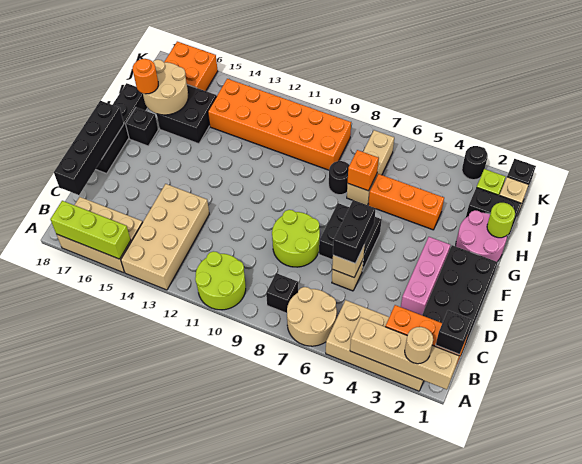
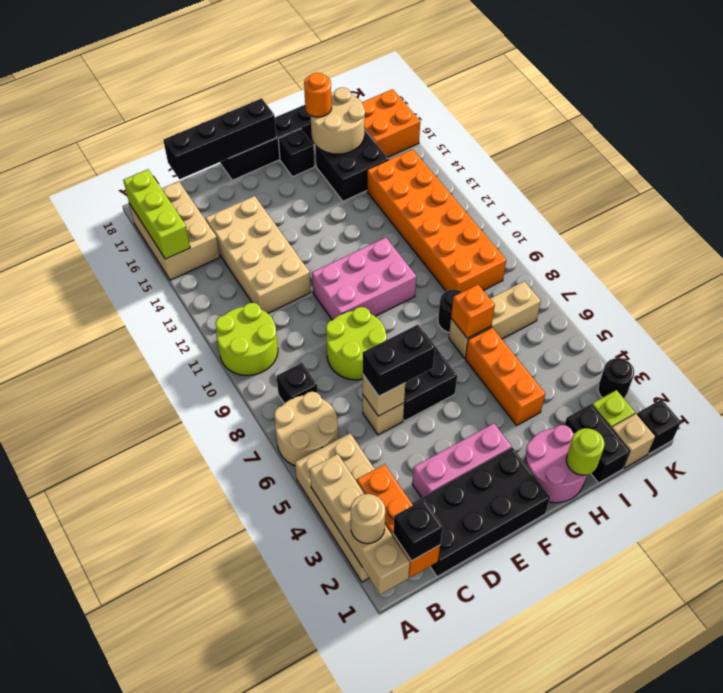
tan 2x4 brick [121,184,209,290] -> tan 2x4 brick turned to [205,196,311,313]
none -> pink 2x3 brick [312,237,416,320]

